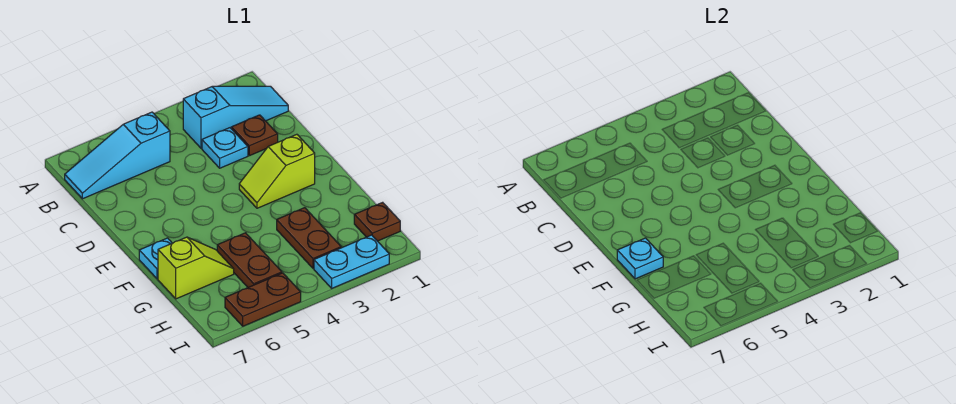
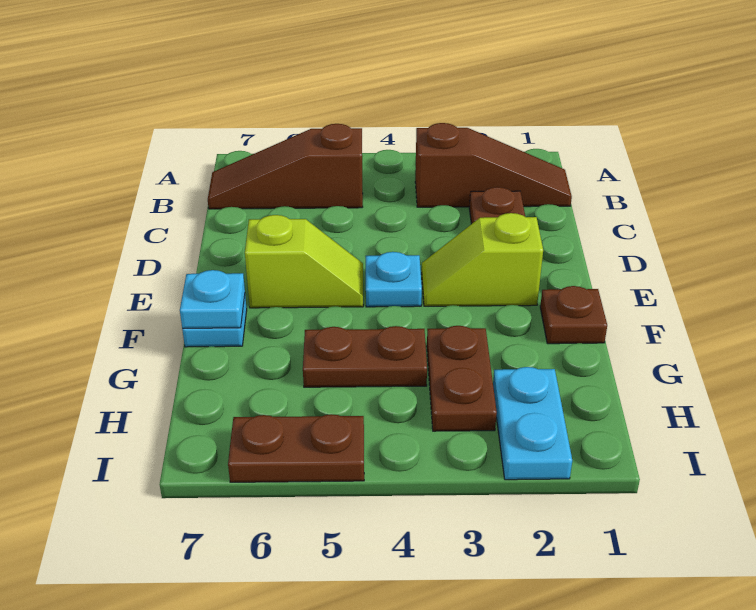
cyan 1x3 slope [183,86,288,148] -> brown 1x3 slope [415,123,572,207]
cyan 1x3 slope [65,112,170,199] -> brown 1x3 slope [208,124,363,209]
cyan 1x1 plate [202,128,248,168] -> cyan 1x1 plate moved to [366,252,422,307]
brown 1x2 plate [217,233,282,287] -> brown 1x2 plate turned to [303,326,427,387]
lime 1x2 slope [158,237,234,299] -> lime 1x2 slope moved to [245,215,363,308]
brown 1x1 plate [354,202,400,241] -> brown 1x1 plate moved to [540,286,607,344]
cyan 1x2 plate [314,235,389,288] -> cyan 1x2 plate turned to [493,367,572,480]

